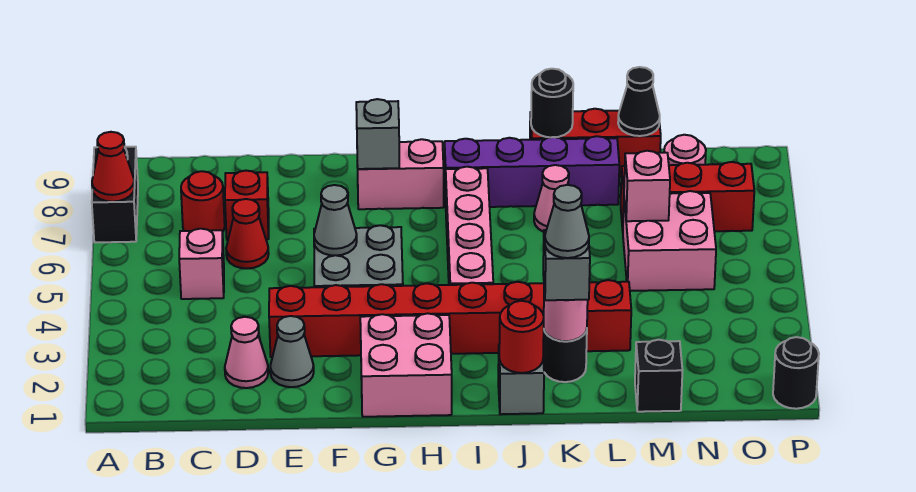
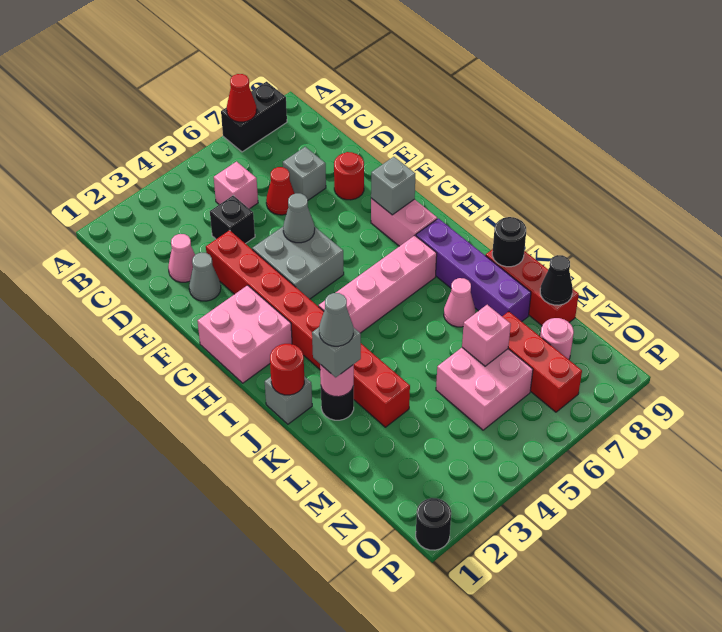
red 1x1 round brick [181,171,225,231] -> red 1x1 round brick moved to [334,152,364,200]
red 1x1 brick [225,171,269,240] -> grey 1x1 brick [283,147,326,200]
black 1x1 brick [635,340,682,412] -> black 1x1 brick moved to [210,195,255,244]

